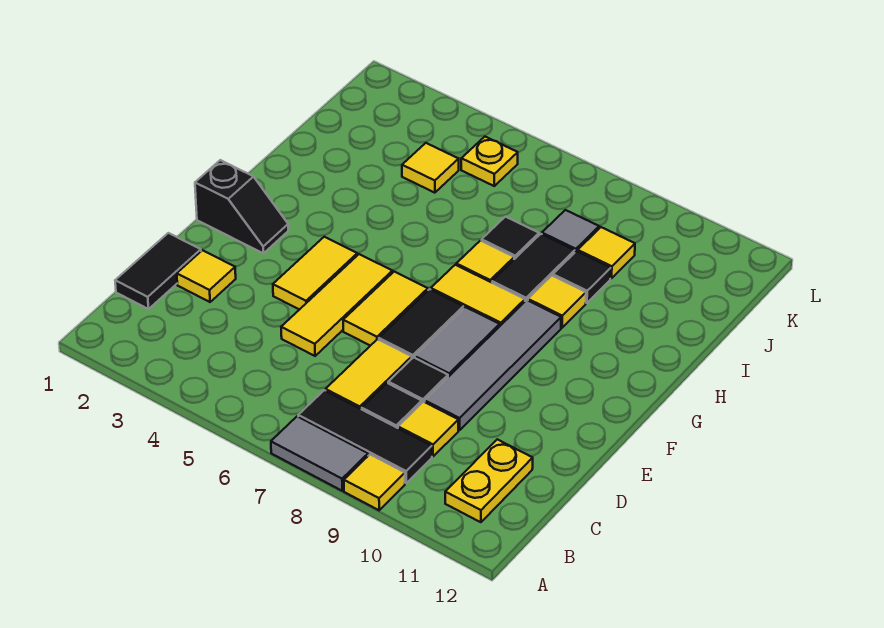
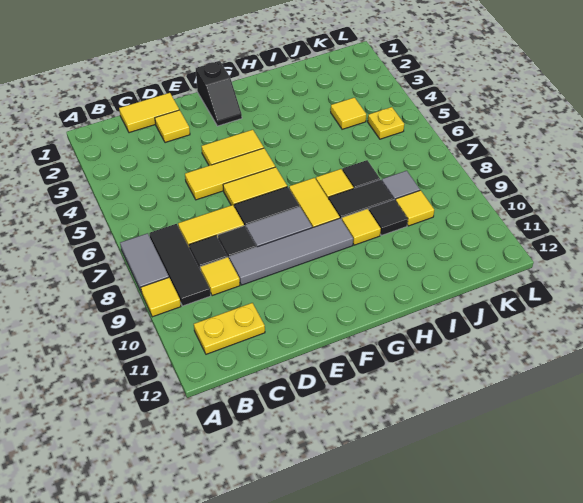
black 1x2 tile [115,233,201,309] -> yellow 1x2 tile [119,93,179,133]

